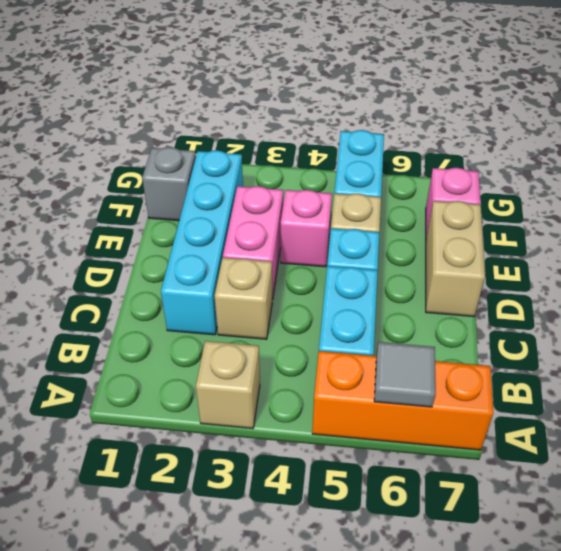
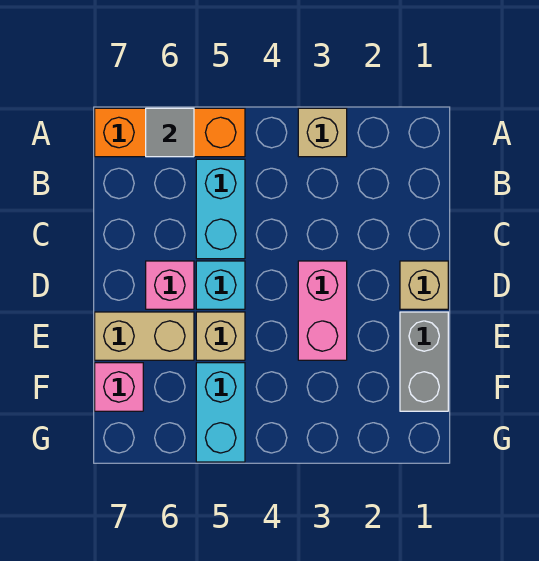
cyan 1x4 brick [161,150,243,335] -> none
tan 1x1 brick [215,258,272,339] -> tan 1x1 brick moved to [400,261,448,309]
tan 1x2 brick [426,201,485,317] -> tan 1x2 brick turned to [95,312,194,360]
pink 1x1 brick [281,190,332,267] -> pink 1x1 brick moved to [146,261,194,309]
grey 1x1 brick [142,147,196,221] -> grey 1x2 brick [400,312,448,411]

